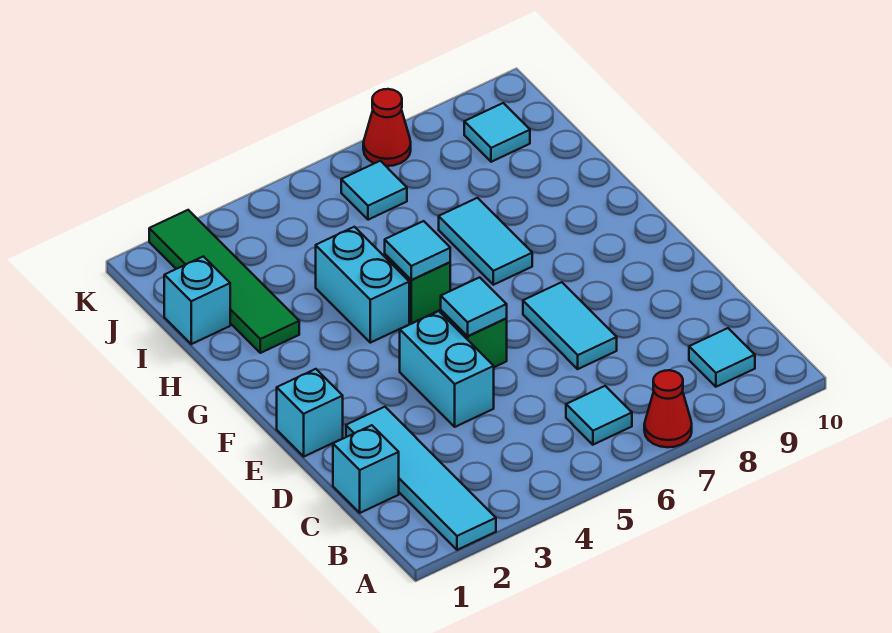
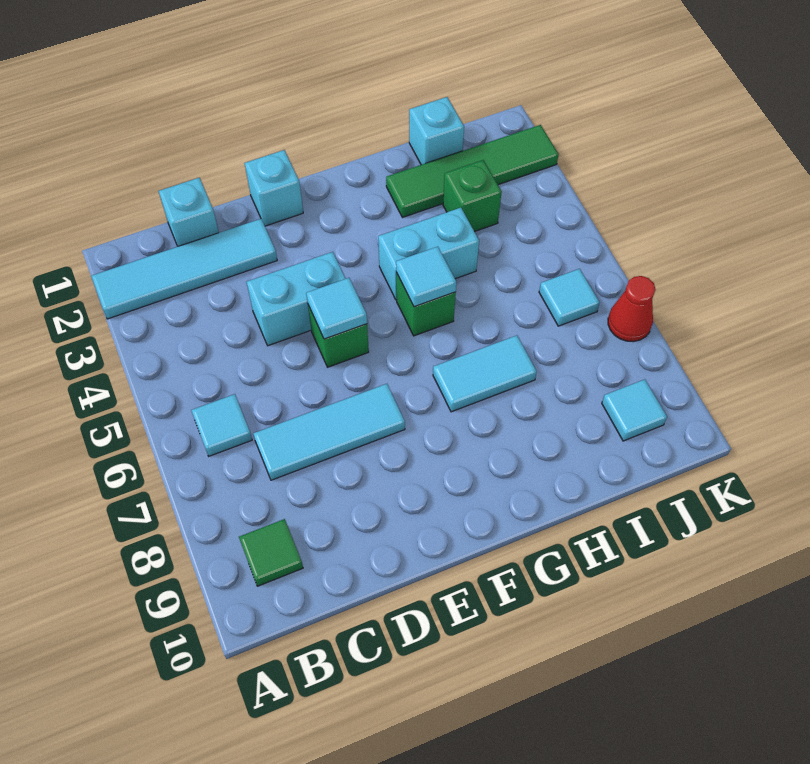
red 1x1 cone [644,370,692,447] -> none
cyan 1x1 tile [689,328,755,387] -> green 1x1 tile [239,519,303,586]
cyan 1x2 tile [523,282,617,369] -> cyan 1x3 tile [253,384,405,480]
none -> green 1x1 brick [443,160,502,232]

